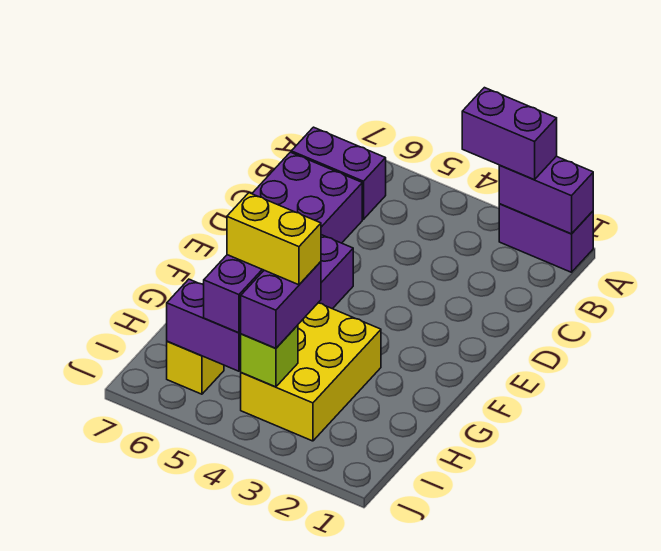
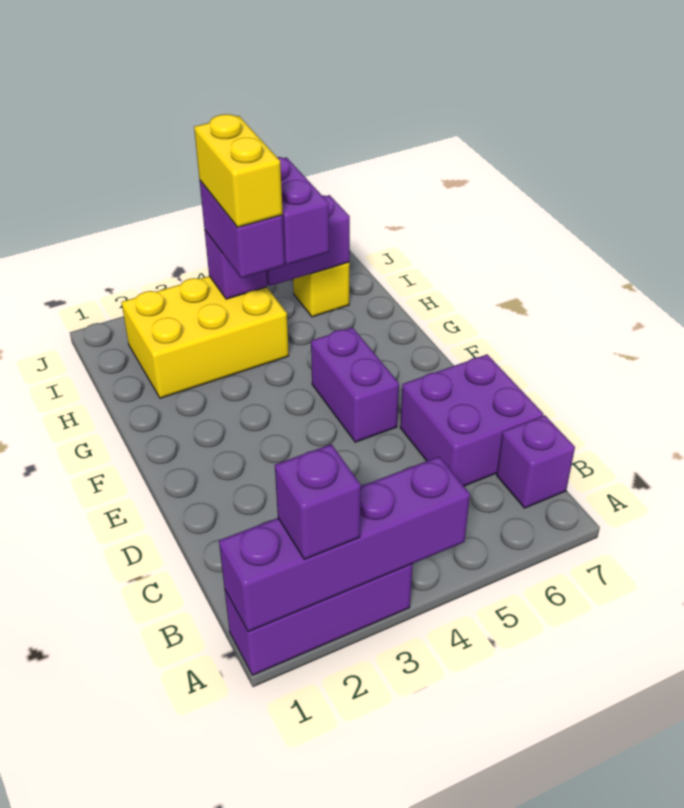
purple 1x2 brick [499,204,593,272] -> purple 1x3 brick [225,564,413,675]
purple 1x2 brick [499,156,593,234] -> purple 1x4 brick [219,456,470,632]
purple 1x2 brick [462,88,557,180] -> purple 1x1 brick [275,444,361,559]
purple 1x2 brick [291,127,386,219] -> purple 1x1 brick [497,415,575,508]
yellow 2x3 brick [241,303,381,441] -> yellow 2x3 brick turned to [122,276,289,398]
yellow 1x2 brick [227,193,321,285] -> yellow 1x2 brick turned to [194,114,283,227]
lime 1x1 brick [241,325,298,387] -> purple 1x1 brick [205,231,267,299]

